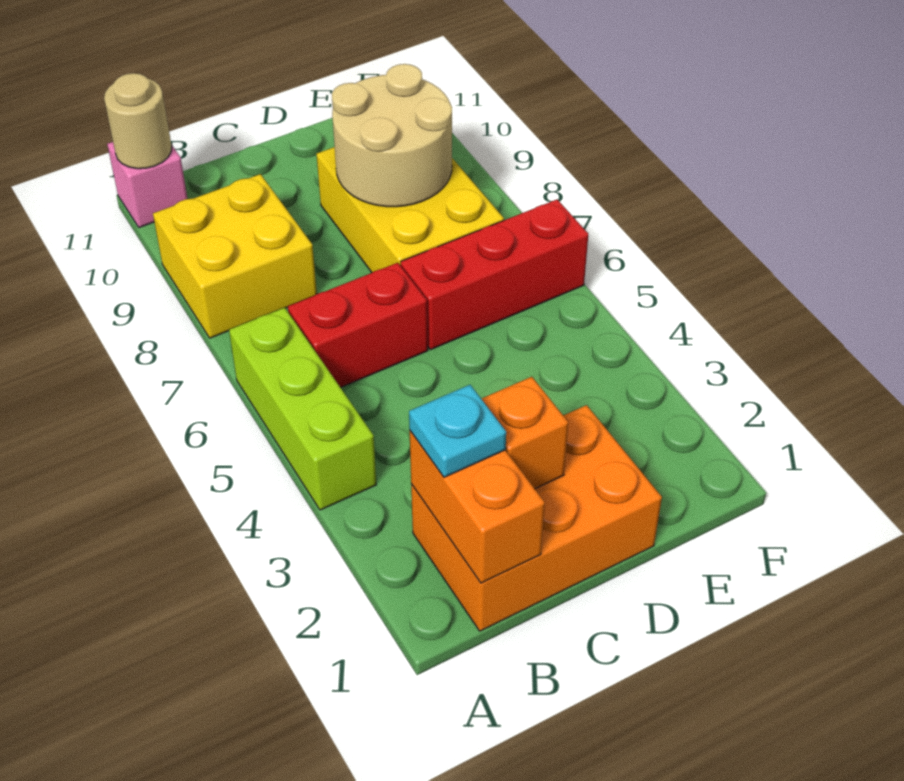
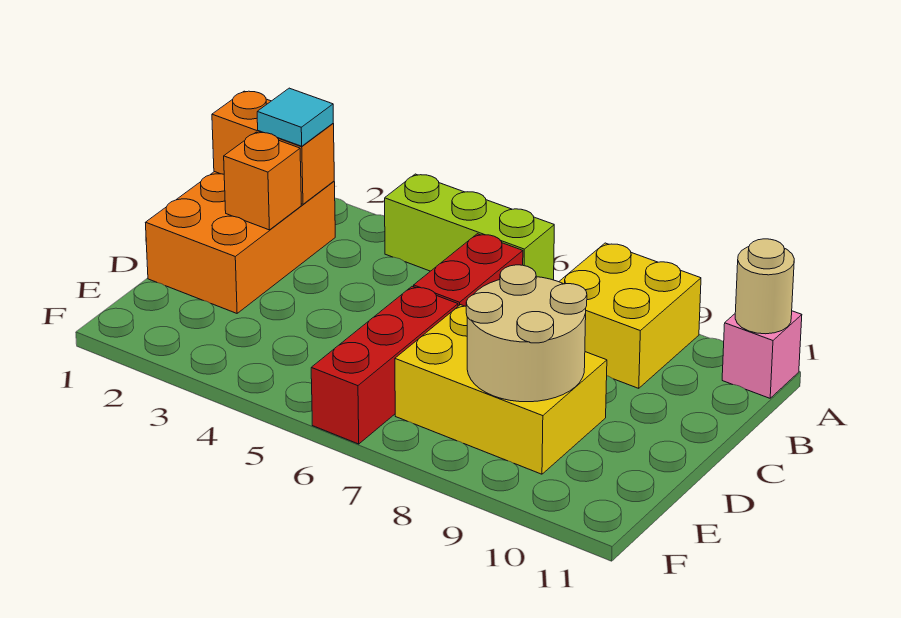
cyan 1x1 plate [409,385,506,477] -> cyan 1x1 tile [257,88,333,146]

